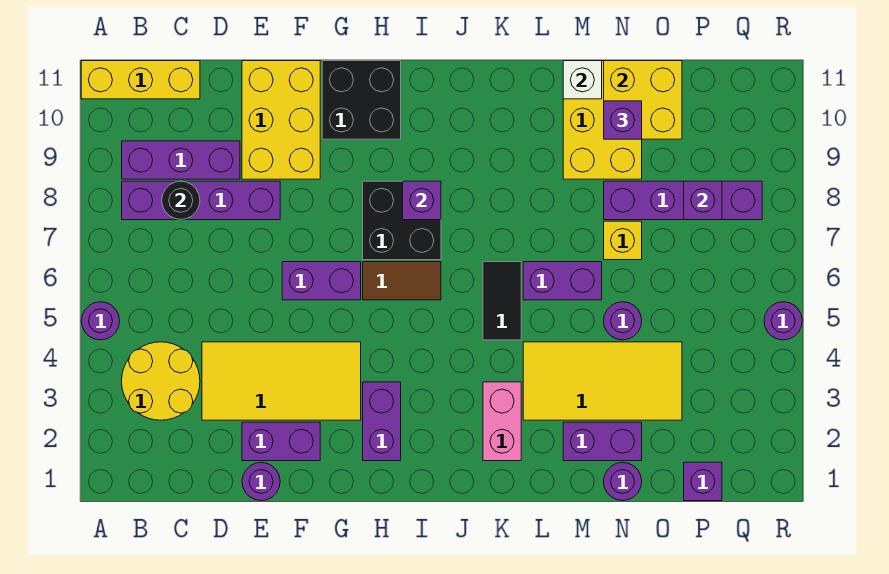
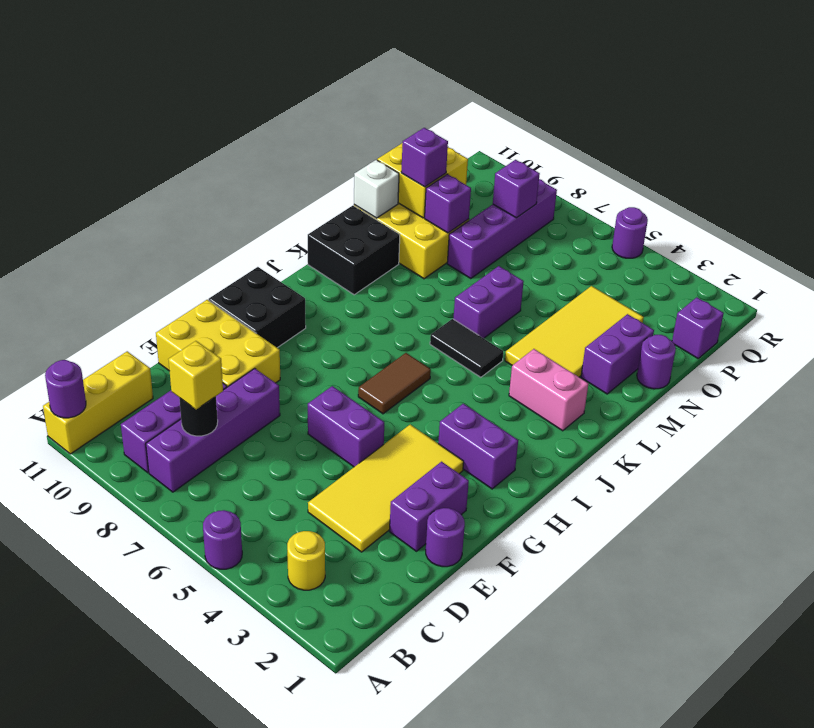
yellow 2x2 round brick [122,342,200,420] -> yellow 1x1 round brick [287,531,325,590]
purple 1x2 brick [282,262,361,300] -> purple 1x2 brick turned to [308,386,384,467]
black 2x2 brick [363,181,441,260] -> black 2x2 brick moved to [308,206,400,295]
purple 1x1 brick [403,181,441,220] -> purple 1x1 brick moved to [425,174,471,233]
purple 1x1 round brick [604,302,642,340] -> purple 1x1 round brick moved to [45,360,86,418]
yellow 1x1 brick [604,221,642,260] -> yellow 1x1 brick moved to [168,341,223,410]

